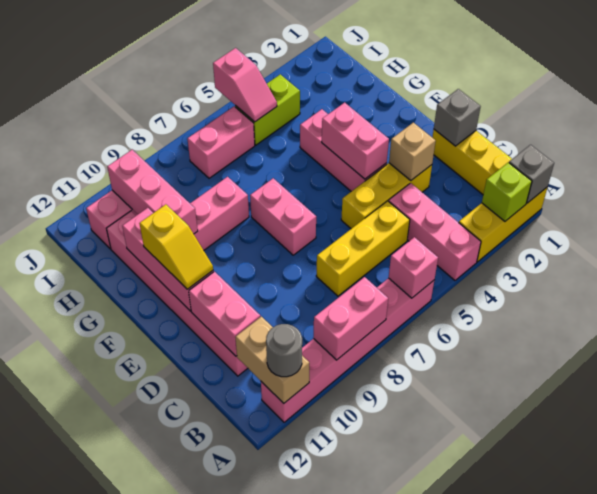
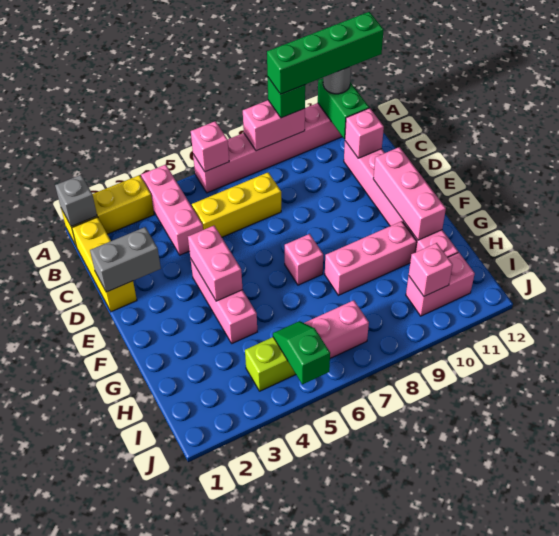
lime 1x1 brick [482,162,532,221] -> none
none -> green 1x1 brick [268,78,305,118]
none -> green 1x4 brick [267,12,384,94]
tan 1x2 brick [235,317,309,403] -> green 1x2 brick [318,78,369,139]
pink 1x2 brick [189,272,260,356] -> pink 1x1 brick [345,108,384,158]
grey 1x1 brick [434,89,481,146] -> grey 1x2 brick [90,227,161,292]
yellow 1x3 brick [341,163,432,229] -> none
tan 1x1 brick [389,123,436,180] -> none
pink 1x2 brick [250,178,316,255] -> pink 1x1 brick [285,234,323,285]
yellow 1x2 slope [139,204,213,289] -> none
pink 1x3 brick [107,150,198,234] -> pink 1x1 brick [409,243,453,296]
pink 1x2 slope [213,48,277,122] -> green 1x2 slope [273,321,330,384]

